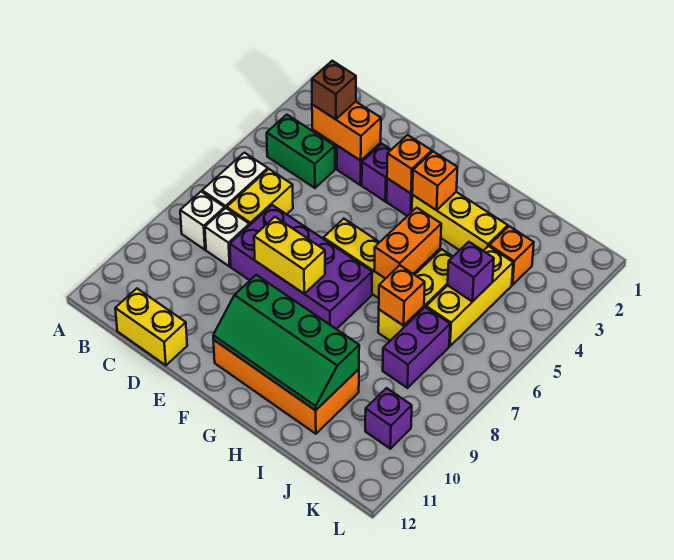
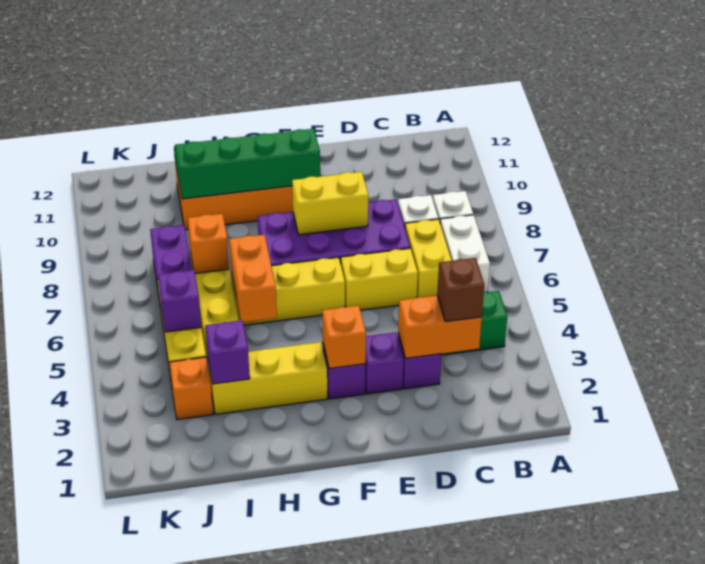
yellow 1x2 brick [115,289,187,365] -> yellow 1x2 brick moved to [341,248,418,310]
orange 1x1 brick [412,151,457,210] -> none
purple 1x1 brick [365,388,412,449] -> purple 1x1 brick moved to [206,320,250,384]

